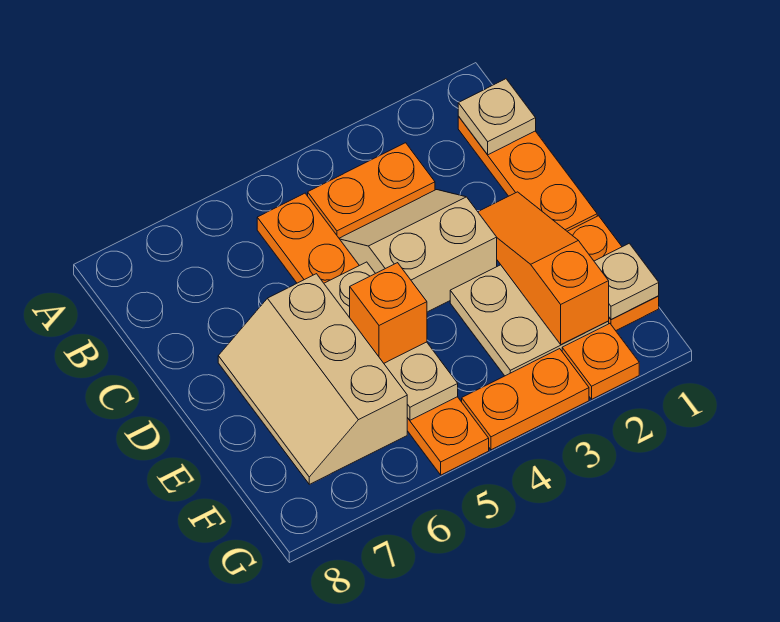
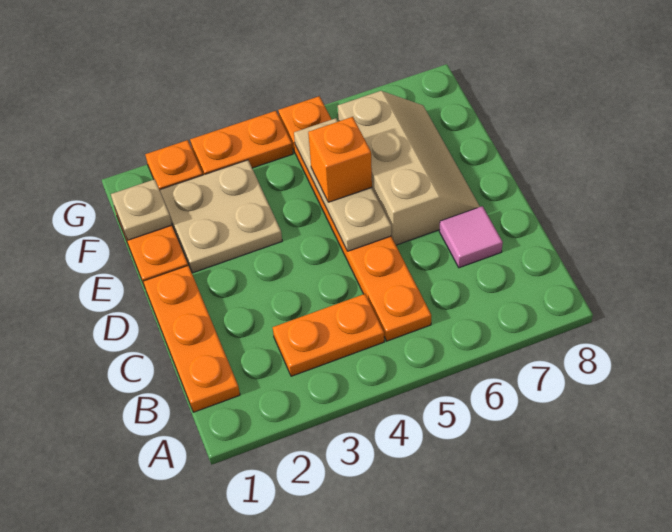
tan 1x1 plate [458,79,536,155] -> none
tan 2x2 slope [339,190,497,312] -> none
none -> pink 1x1 tile [439,206,503,268]
orange 1x3 slope [478,192,609,344] -> none

